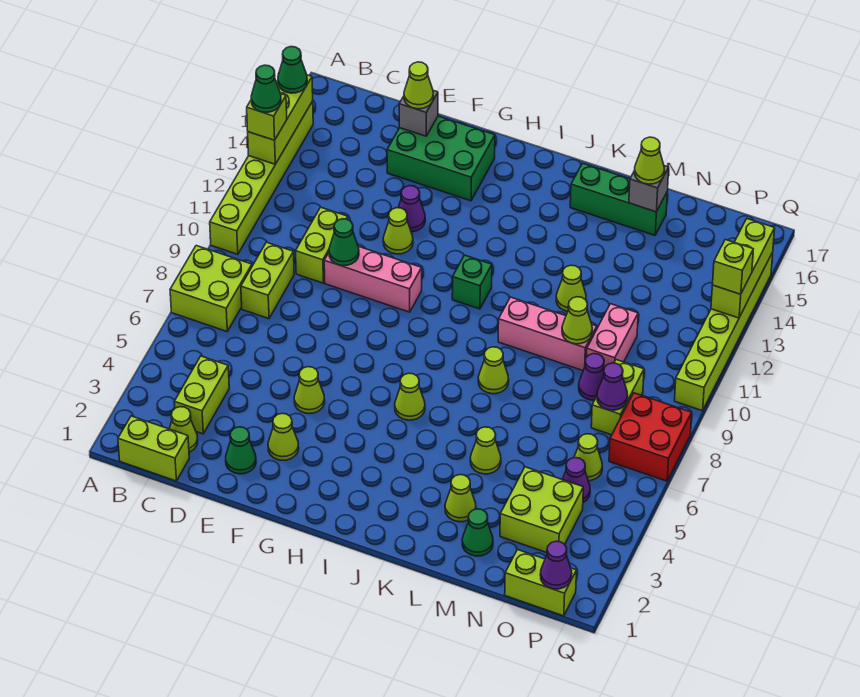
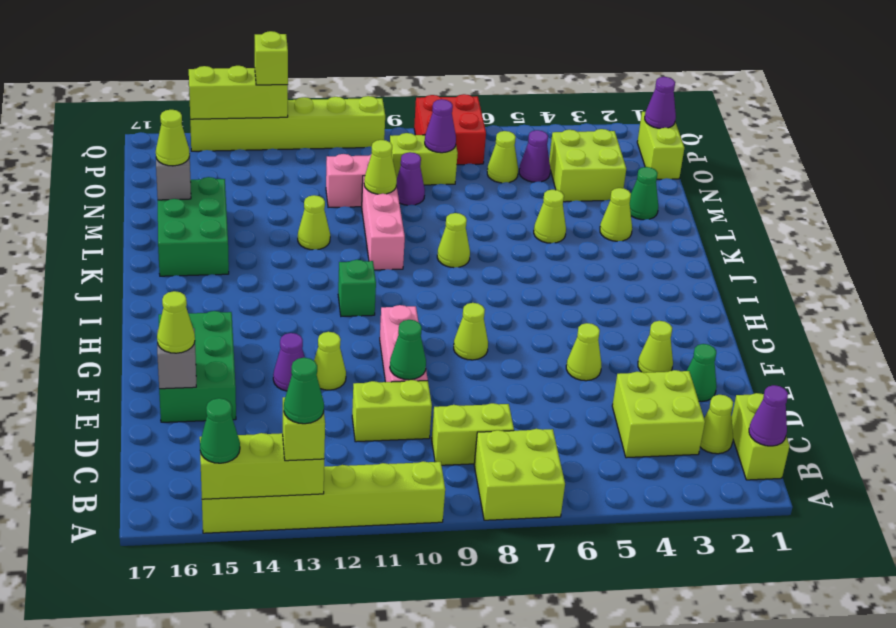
none -> purple 1x1 cone [749,385,788,446]
lime 1x2 brick [174,356,229,434] -> lime 2x2 brick [612,370,705,458]
lime 1x1 cone [395,373,425,420] -> lime 1x1 cone moved to [454,303,488,360]
green 1x3 brick [570,163,667,235] -> green 2x3 brick [158,177,229,276]

